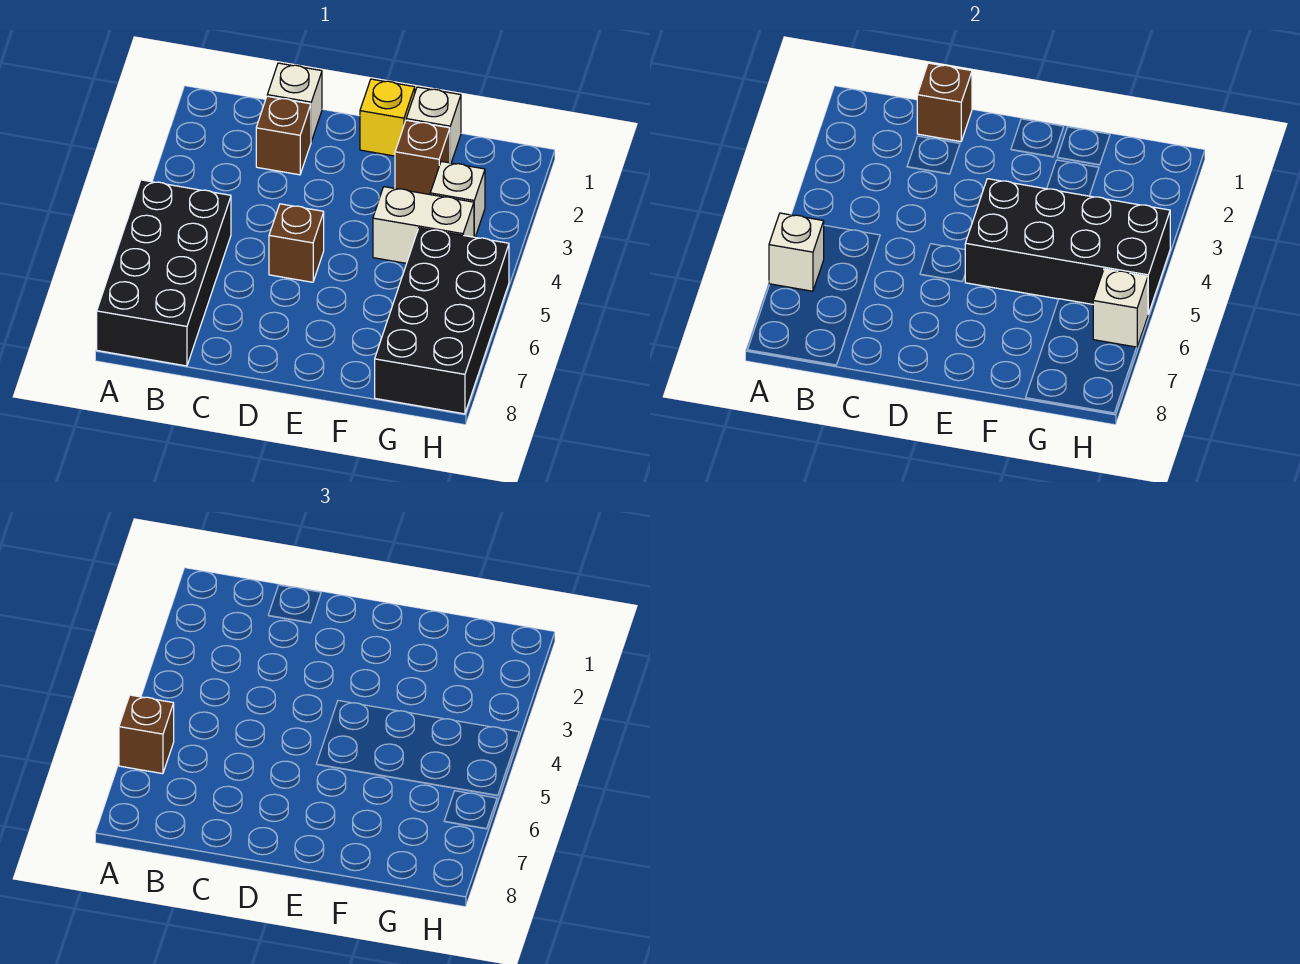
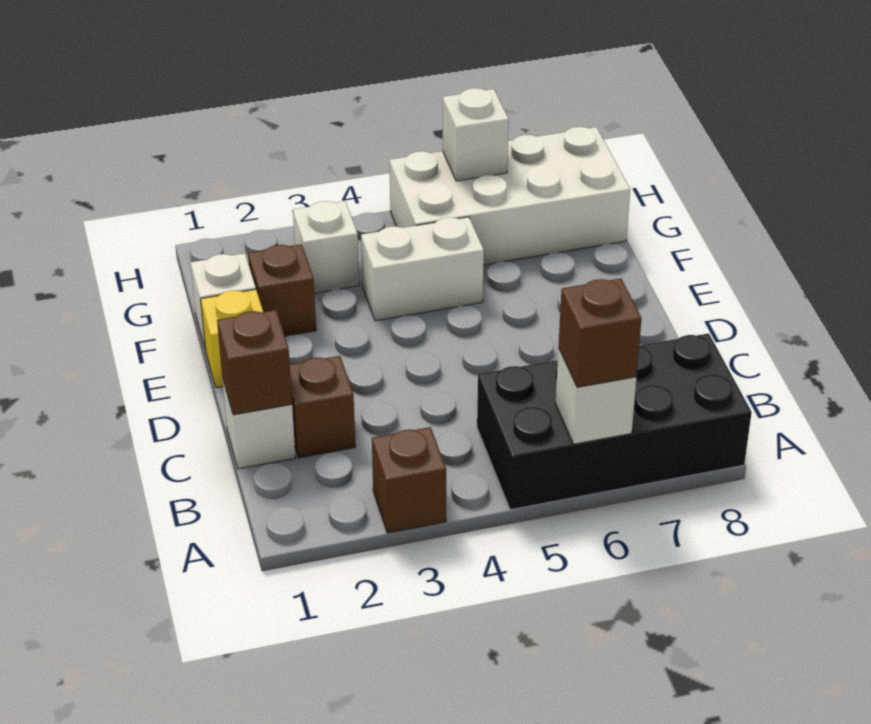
brown 1x1 brick [269,204,324,282] -> brown 1x1 brick moved to [372,427,446,533]
black 2x4 brick [965,179,1170,314] -> none
white 1x2 brick [373,187,474,263] -> white 1x2 brick turned to [361,217,484,321]
black 2x4 brick [375,228,509,414] -> white 2x4 brick [389,127,630,265]

